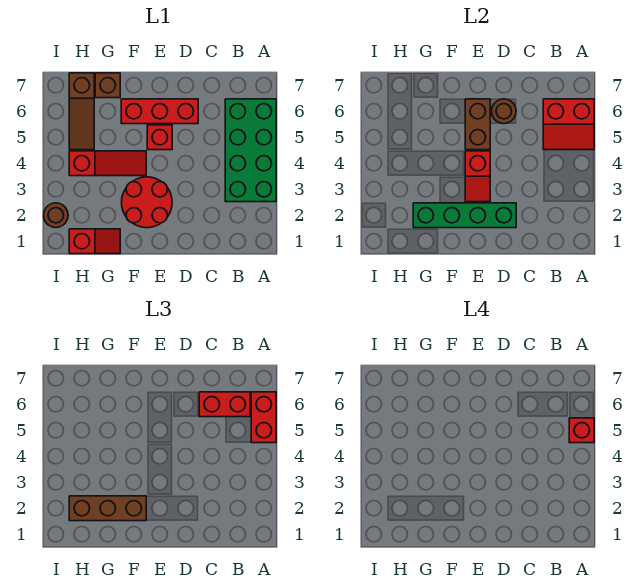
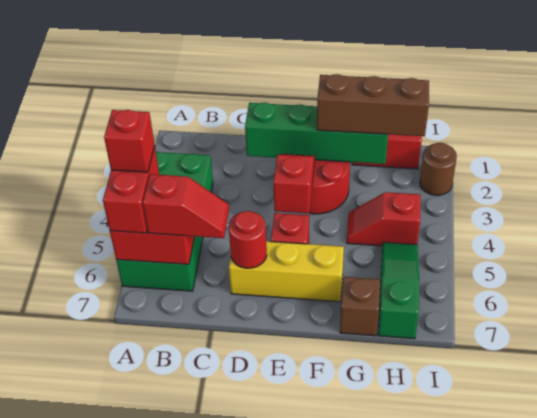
red 1x2 brick [199,392,250,417] -> red 1x2 slope [143,174,229,238]
red 1x3 brick [121,99,198,124] -> yellow 1x3 brick [229,241,344,302]
brown 1x1 round brick [492,99,516,124] -> red 1x1 round brick [229,211,267,268]
brown 1x2 brick [465,99,490,150] -> none
red 1x3 slope [69,151,146,176] -> red 1x2 slope [347,192,421,246]
brown 1x3 slope [69,73,94,150] -> green 1x3 slope [378,242,419,339]

